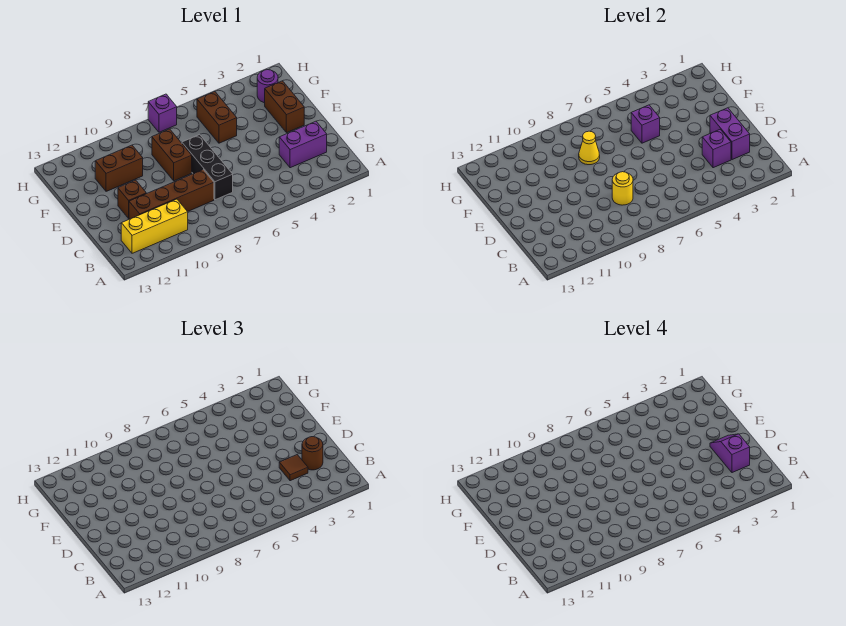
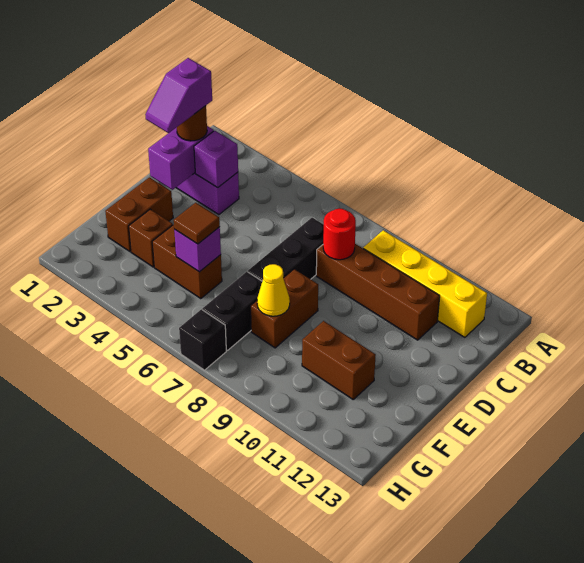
yellow 1x3 brick [121,199,188,253] -> yellow 1x4 brick [363,230,487,337]
brown 1x1 tile [279,455,308,481] -> brown 1x1 tile moved to [174,203,220,244]
yellow 1x1 round brick [612,172,633,205] -> red 1x1 round brick [323,209,356,260]
brown 1x1 brick [118,180,146,218] -> brown 1x1 brick moved to [129,209,173,267]
brown 1x2 brick [197,92,237,143] -> brown 1x2 brick turned to [152,225,222,299]
none -> black 1x2 brick [202,272,262,350]
purple 1x1 round brick [257,70,278,103] -> none
purple 1x1 brick [148,94,177,132] -> black 1x1 brick [179,309,226,370]

